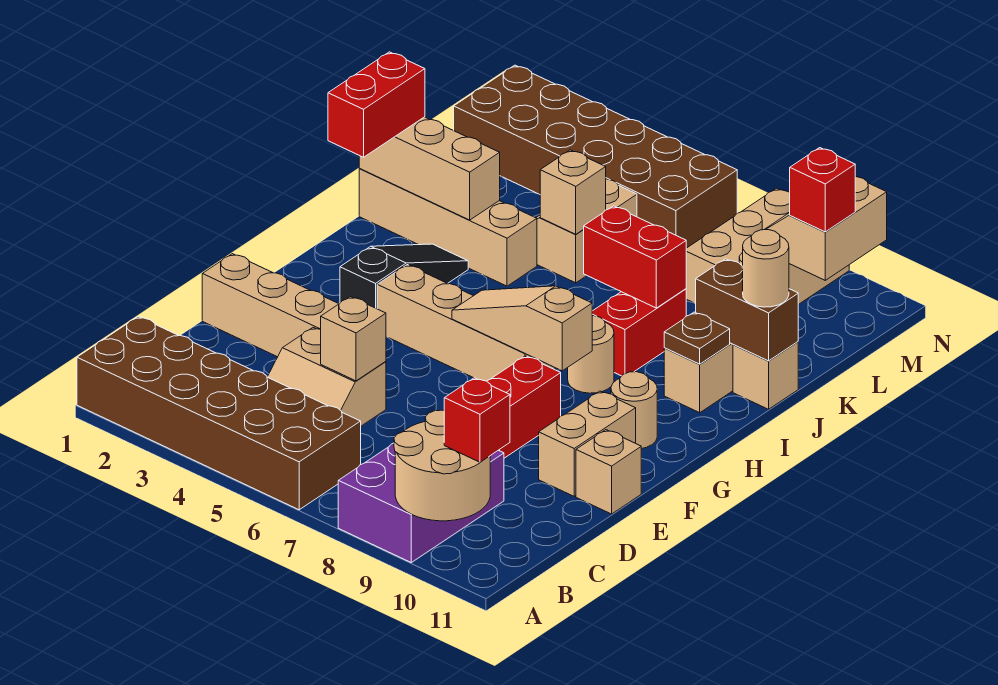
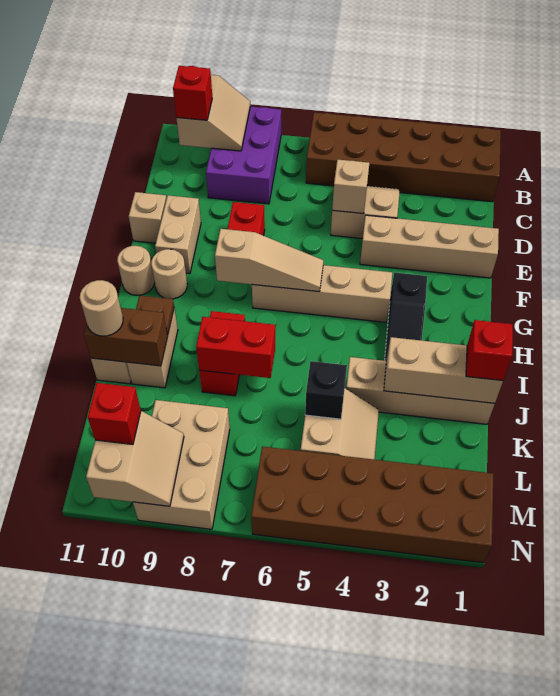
tan 2x2 round brick [394,410,490,521] -> tan 2x2 slope [176,75,250,151]
tan 1x1 round brick [568,316,614,393] -> tan 1x1 round brick moved to [117,246,154,295]
red 1x2 brick [328,52,425,157] -> red 1x1 brick [466,320,513,381]
tan 1x1 brick [540,150,606,234] -> black 1x1 brick [305,361,347,419]

